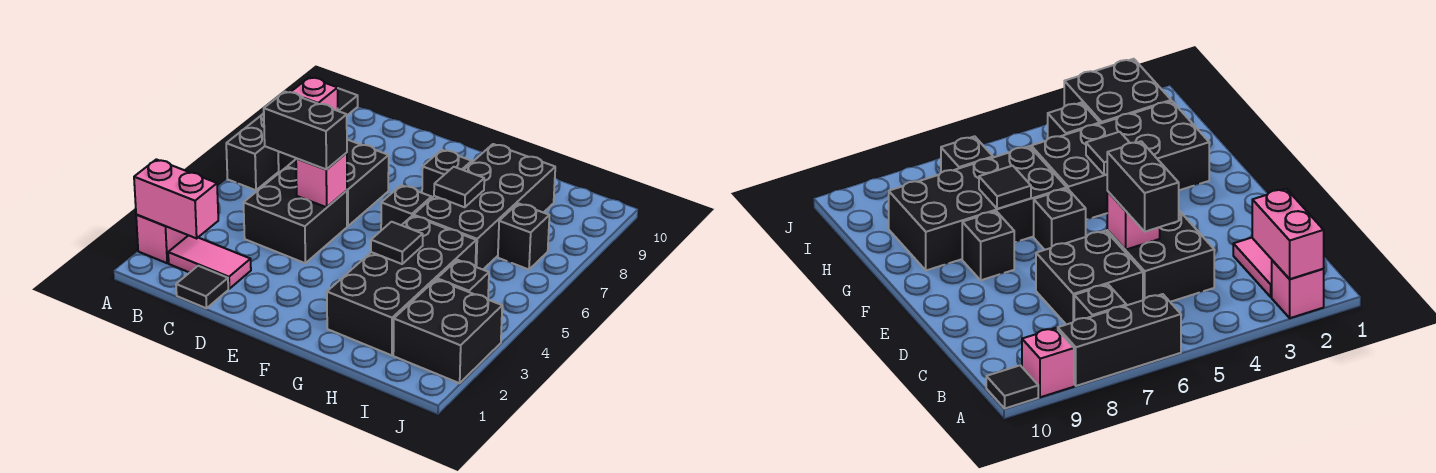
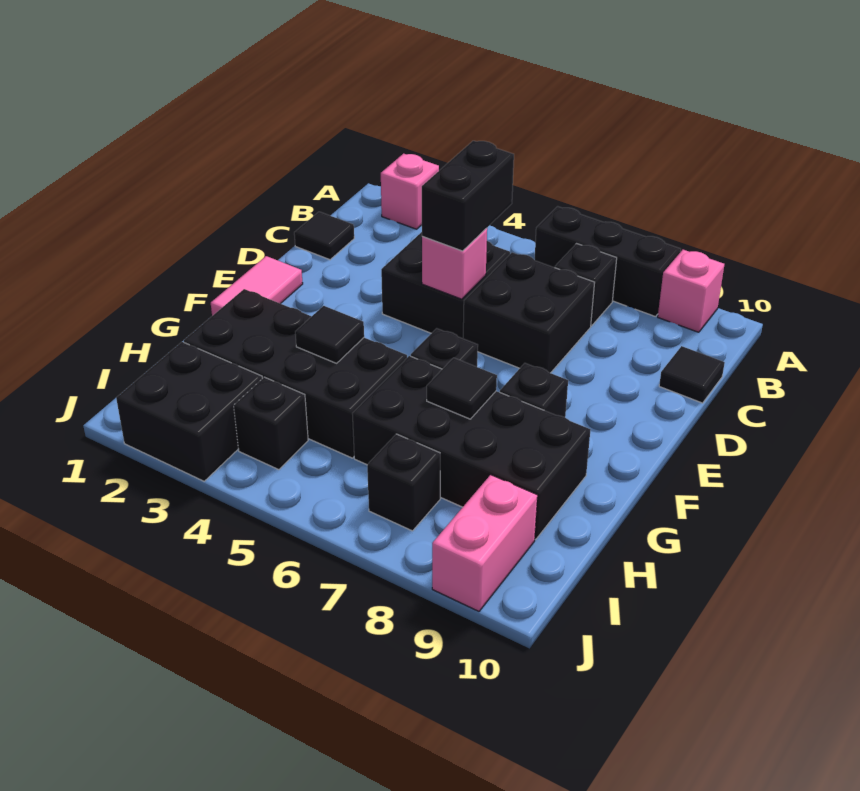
pink 1x2 brick [134,159,218,238] -> pink 1x2 brick moved to [432,475,537,611]
black 1x1 tile [338,88,358,115] -> black 1x1 tile moved to [659,346,725,403]
pink 1x2 tile [168,235,251,289] -> pink 1x2 tile moved to [211,256,303,316]

